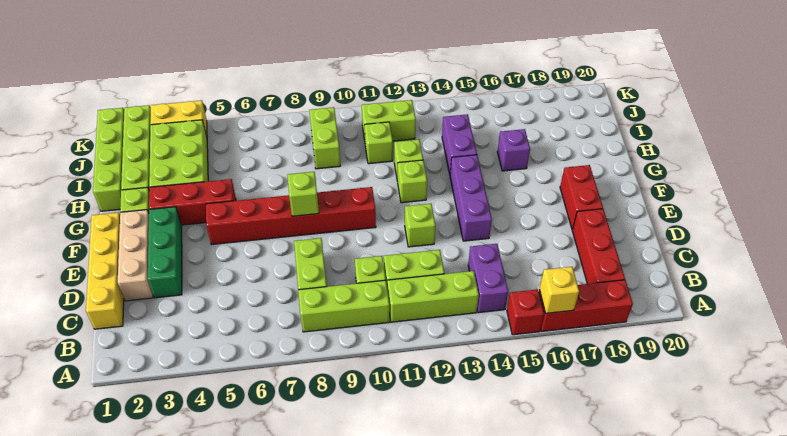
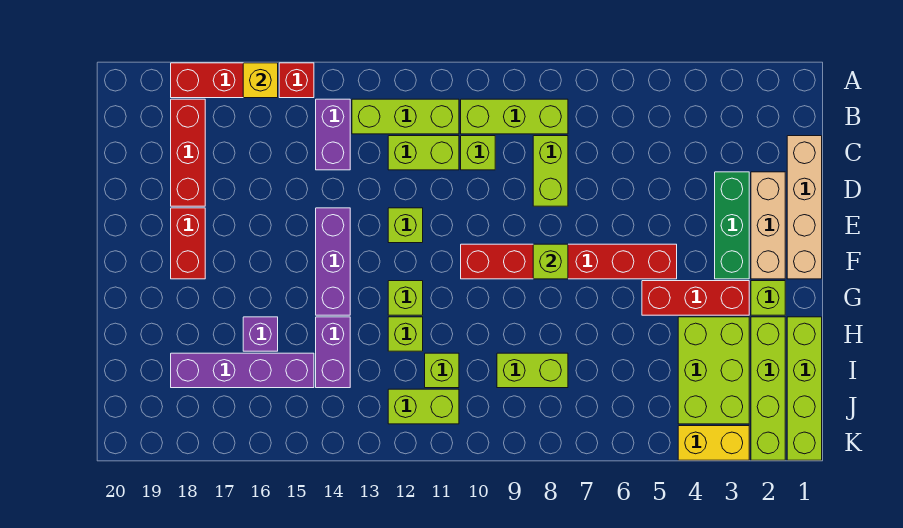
yellow 1x4 brick [86,213,124,329] -> tan 1x4 brick [787,136,822,279]
lime 1x2 brick [309,107,340,169] -> lime 1x2 brick turned to [497,353,568,388]
none -> purple 1x4 brick [171,353,314,388]

